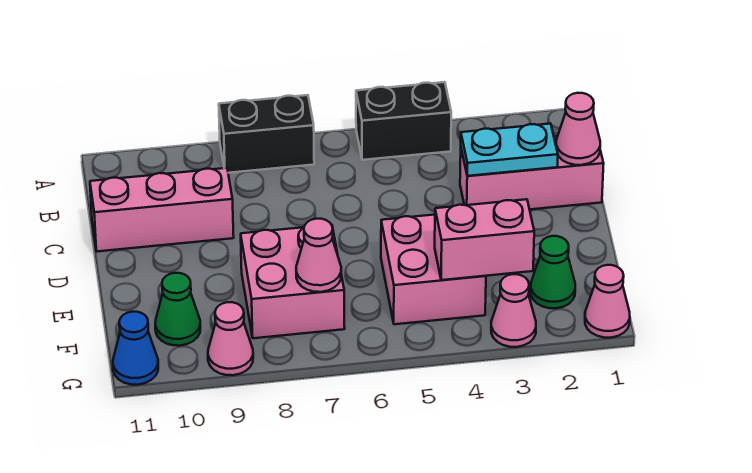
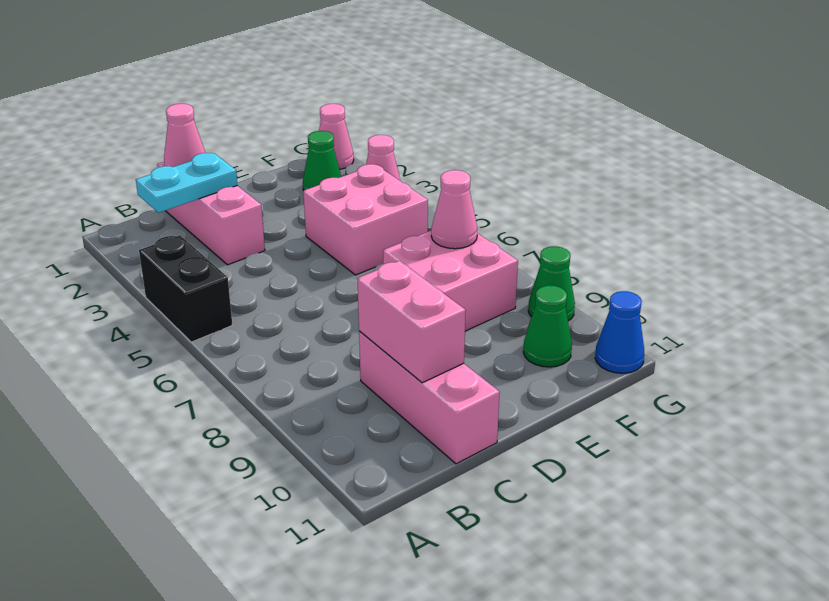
black 1x2 brick [219,95,314,173] -> none
cyan 1x2 plate [461,124,558,176] -> cyan 1x2 plate turned to [136,153,237,213]
pink 1x2 brick [435,199,534,280] -> pink 1x2 brick moved to [357,261,466,383]
pink 1x1 cone [208,302,253,375] -> green 1x1 cone [528,246,575,321]

